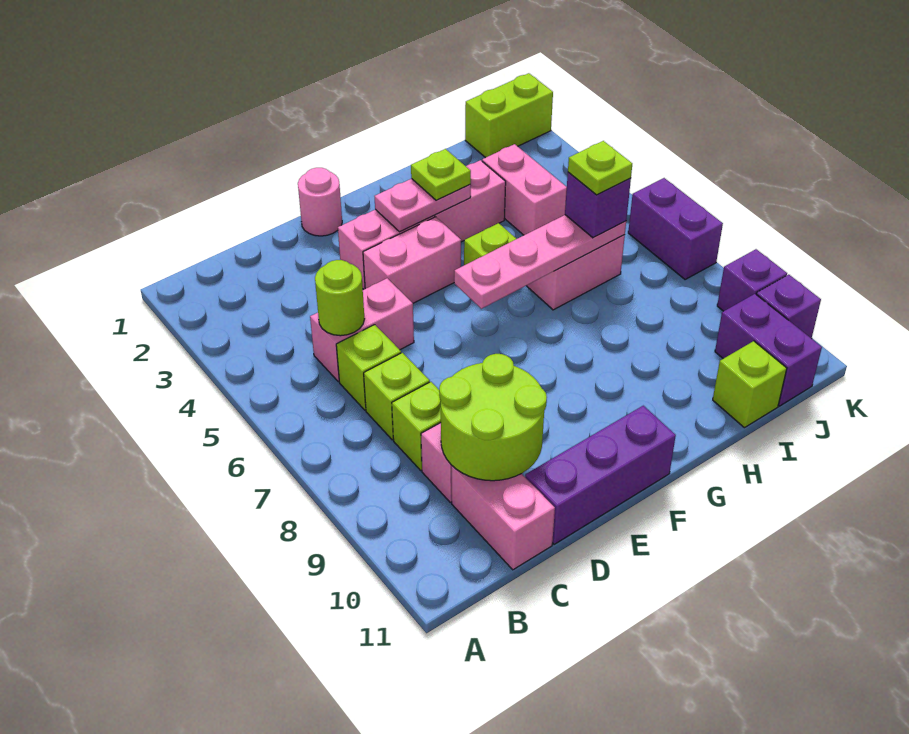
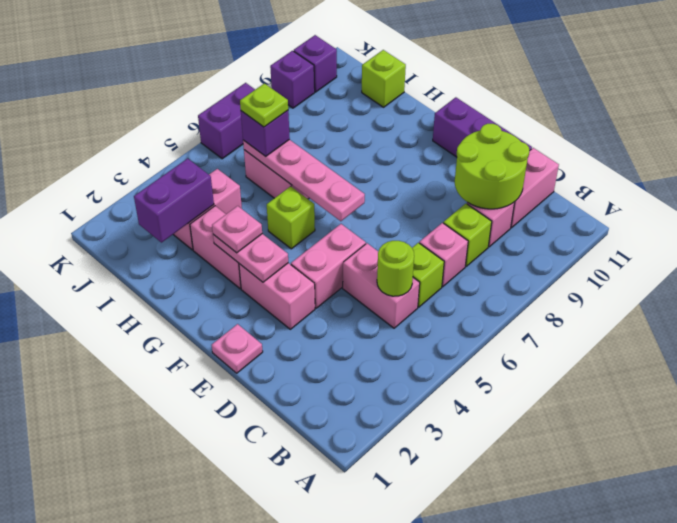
lime 1x1 brick [364,353,430,440] -> pink 1x1 brick [419,223,468,287]
pink 1x1 round brick [298,168,342,236] -> pink 1x1 plate [212,324,263,373]
pink 1x2 brick [363,217,461,303] -> pink 1x2 brick turned to [291,224,366,308]
lime 1x1 plate [411,149,471,201] -> pink 1x1 plate [212,206,262,253]
lime 1x2 brick [465,73,553,158] -> none
purple 1x2 brick [715,294,822,406] -> purple 1x2 brick moved to [134,158,214,243]

